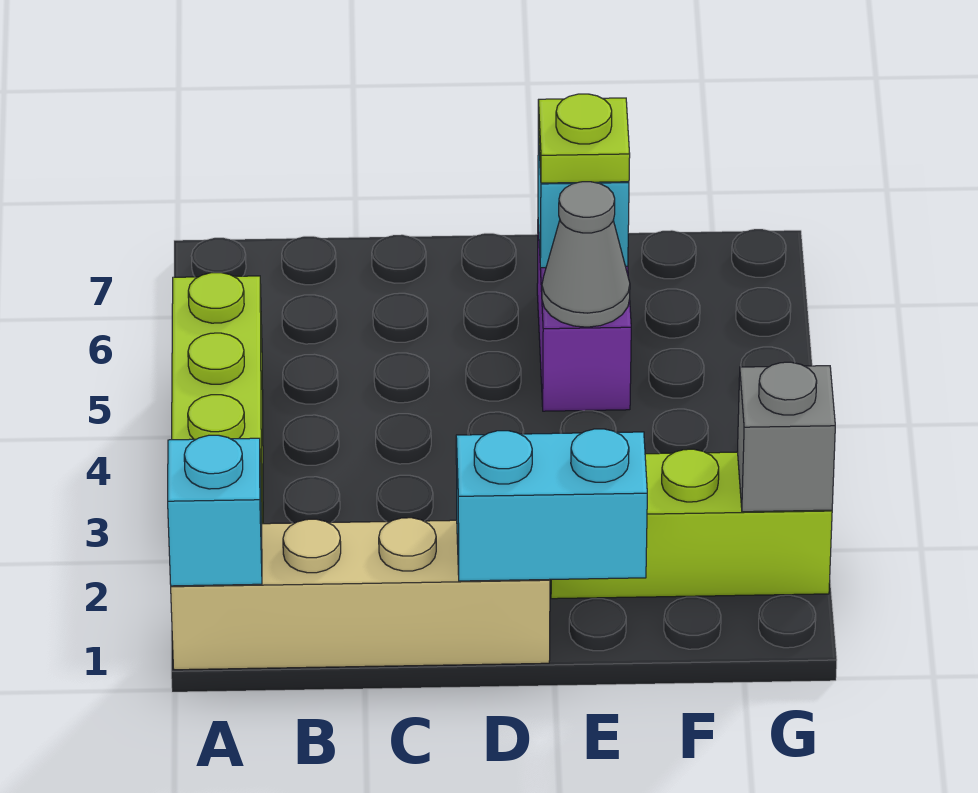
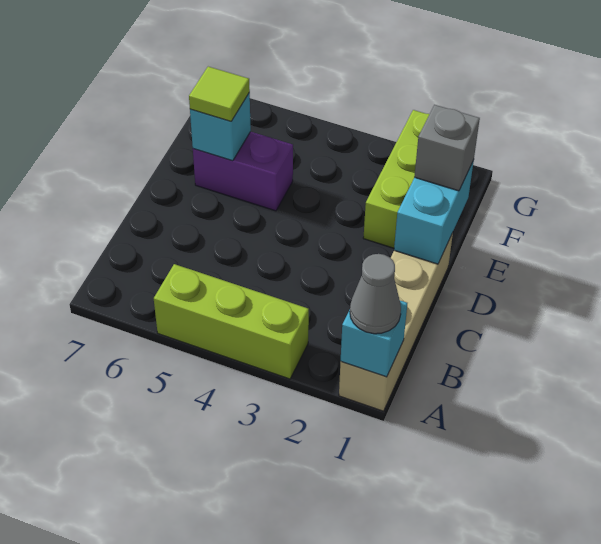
grey 1x1 cone [542,182,630,327] -> grey 1x1 cone moved to [350,254,401,334]
lime 1x1 plate [538,94,630,183] -> lime 1x1 tile [189,67,250,121]
grey 1x1 brick [738,362,835,512] -> grey 1x1 brick moved to [414,105,480,191]

